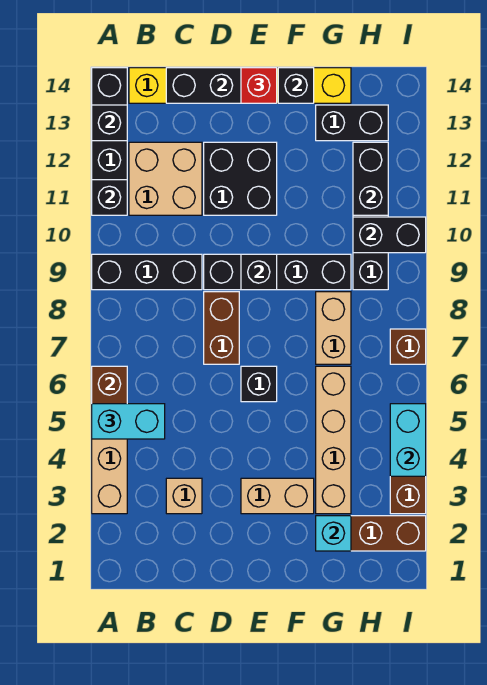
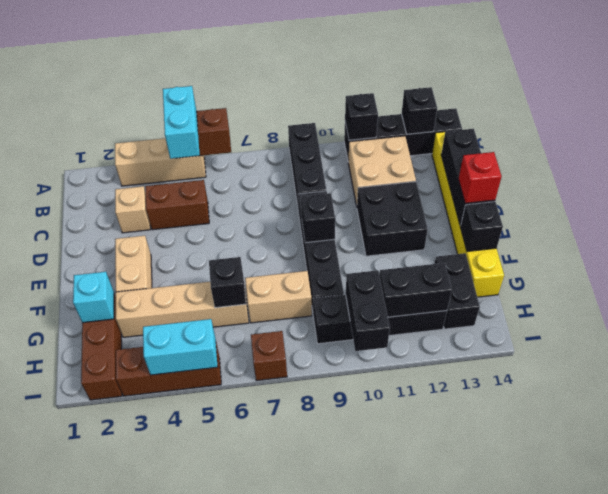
brown 1x2 brick [204,292,239,364] -> brown 1x2 brick moved to [145,180,209,230]
black 1x1 brick [241,366,277,402] -> black 1x1 brick moved to [209,257,246,308]

